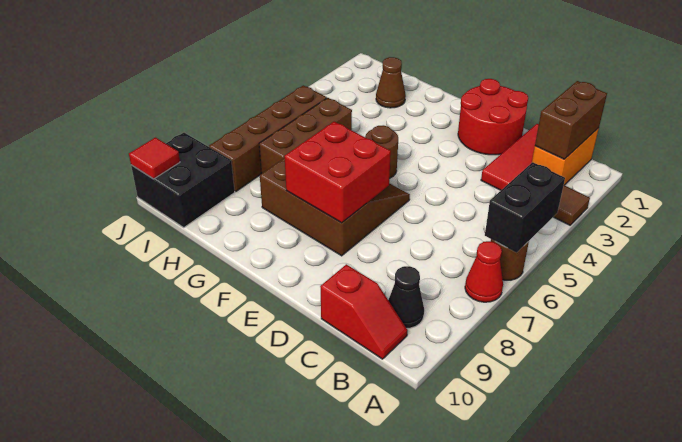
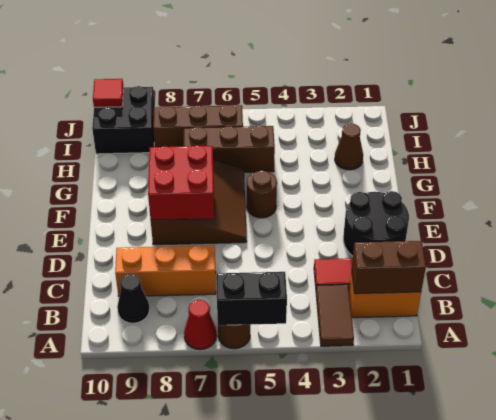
red 1x2 slope [320,264,408,359] -> none
none -> orange 1x3 brick [115,245,216,296]
red 2x2 round brick [458,79,528,155] -> black 2x2 round brick [343,191,409,256]
brown 1x4 brick [209,85,327,191] -> brown 1x3 brick [153,105,243,147]

